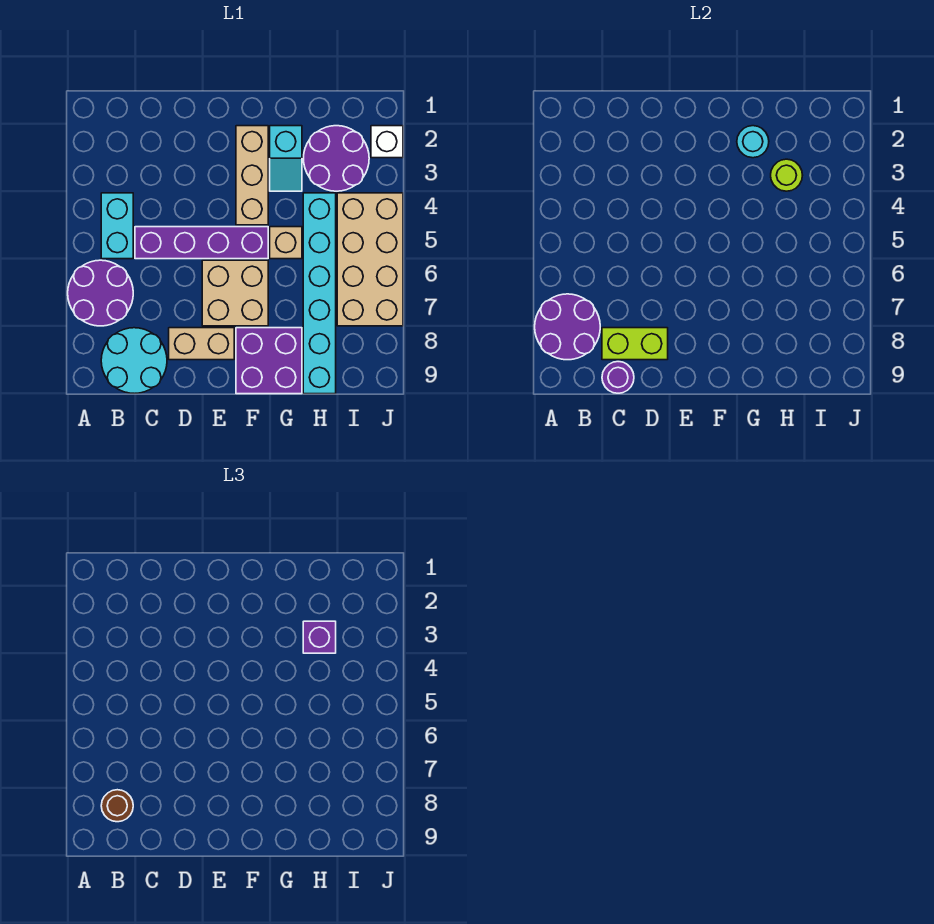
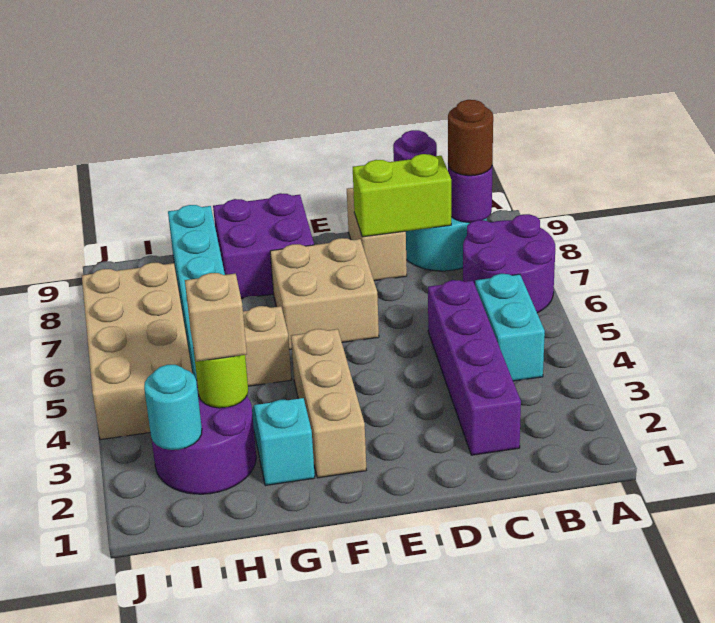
purple 2x2 round brick [535,294,600,360] -> purple 1x1 round brick [448,166,492,222]
purple 1x4 brick [135,227,268,259] -> purple 1x4 brick turned to [428,280,521,455]
tan 1x2 brick [169,328,234,360] -> tan 1x2 brick turned to [347,188,407,281]
cyan 1x1 round brick [737,126,769,158] -> cyan 1x1 round brick moved to [144,365,202,450]
purple 1x1 brick [303,621,336,653] -> tan 1x1 brick [185,273,247,362]
white 1x1 brick [371,126,403,158] -> none

